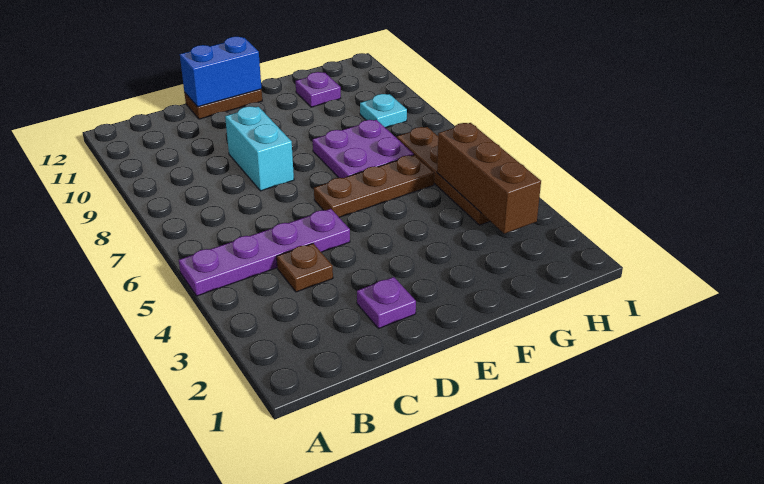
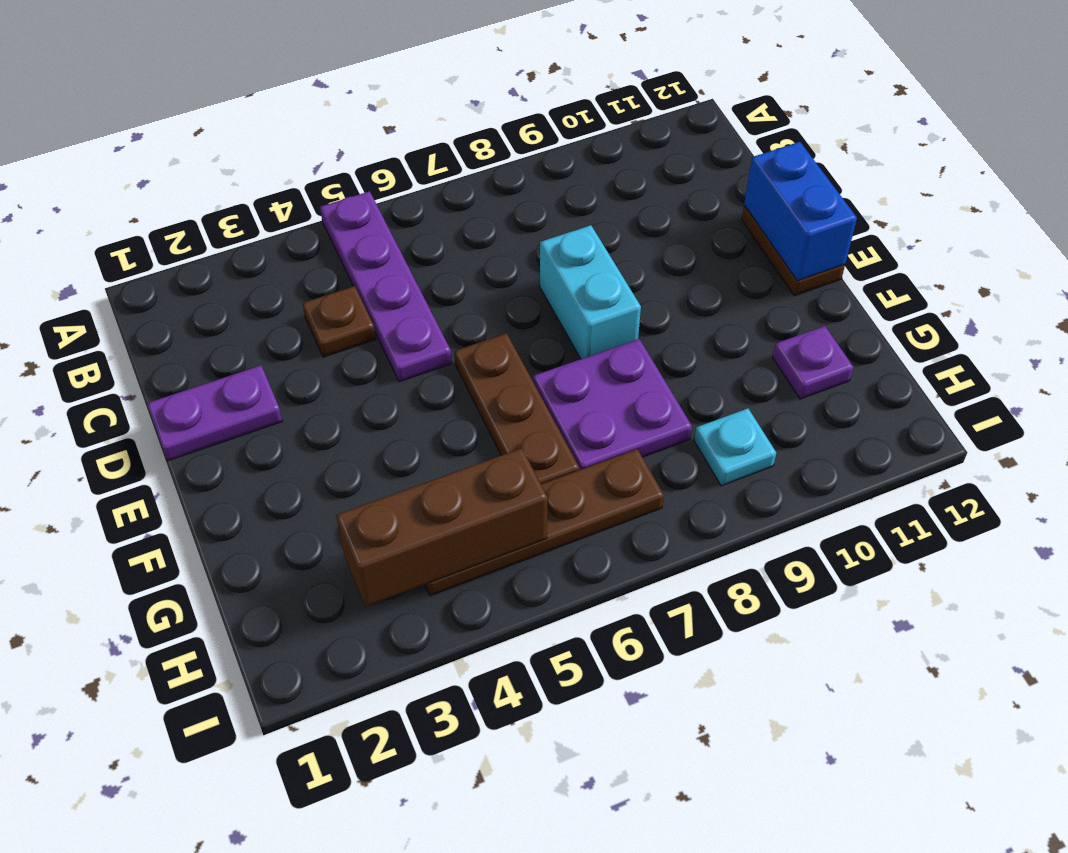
purple 1x1 plate [357,277,416,329] -> purple 1x2 plate [147,365,282,461]
cyan 1x2 brick [225,106,294,191] -> cyan 1x2 brick turned to [540,225,641,359]

